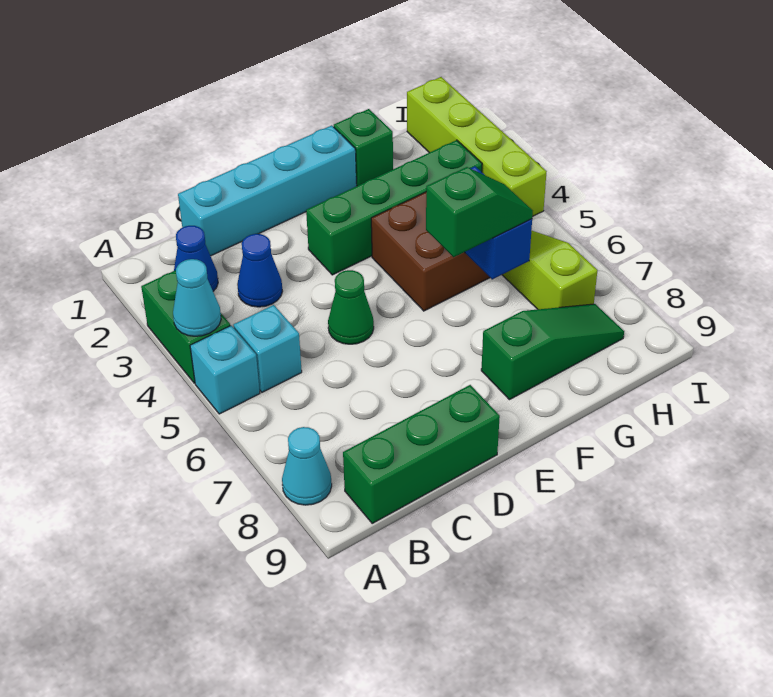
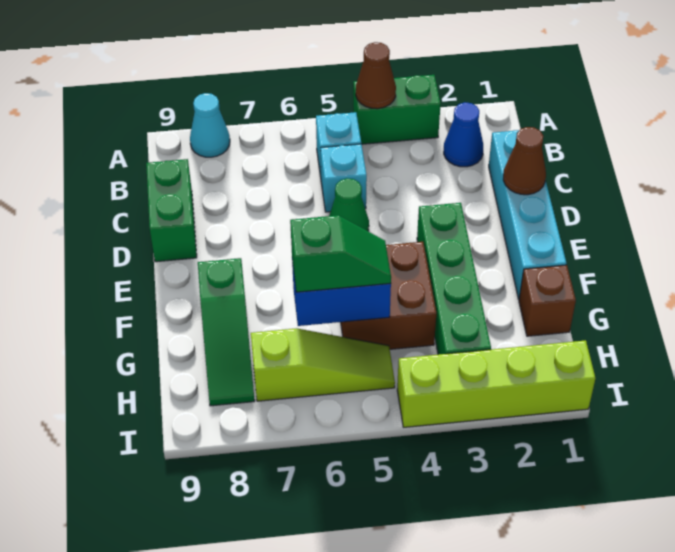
cyan 1x1 cone [173,259,221,336] -> brown 1x1 cone [356,42,396,109]
cyan 1x1 brick [190,326,260,414] -> cyan 1x1 brick moved to [320,144,367,212]
green 1x3 brick [343,385,500,523] -> green 1x2 brick [146,159,197,262]
blue 1x1 cone [237,234,282,307] -> none
none -> brown 1x1 cone [503,127,546,195]
green 1x2 slope [426,167,533,257] -> green 1x2 slope turned to [290,215,391,292]
green 1x1 brick [334,109,393,186] -> brown 1x1 brick [519,265,576,336]

